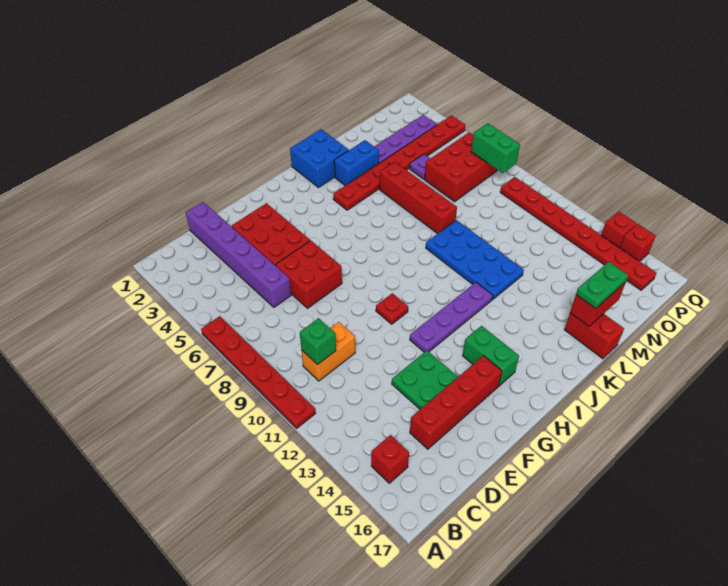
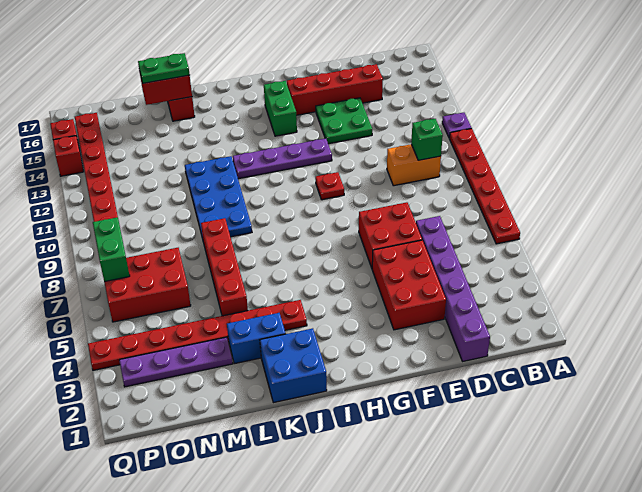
red 1x1 brick [371,435,409,483] -> none
purple 1x1 plate [410,154,430,179] -> purple 1x1 plate moved to [442,113,471,138]

